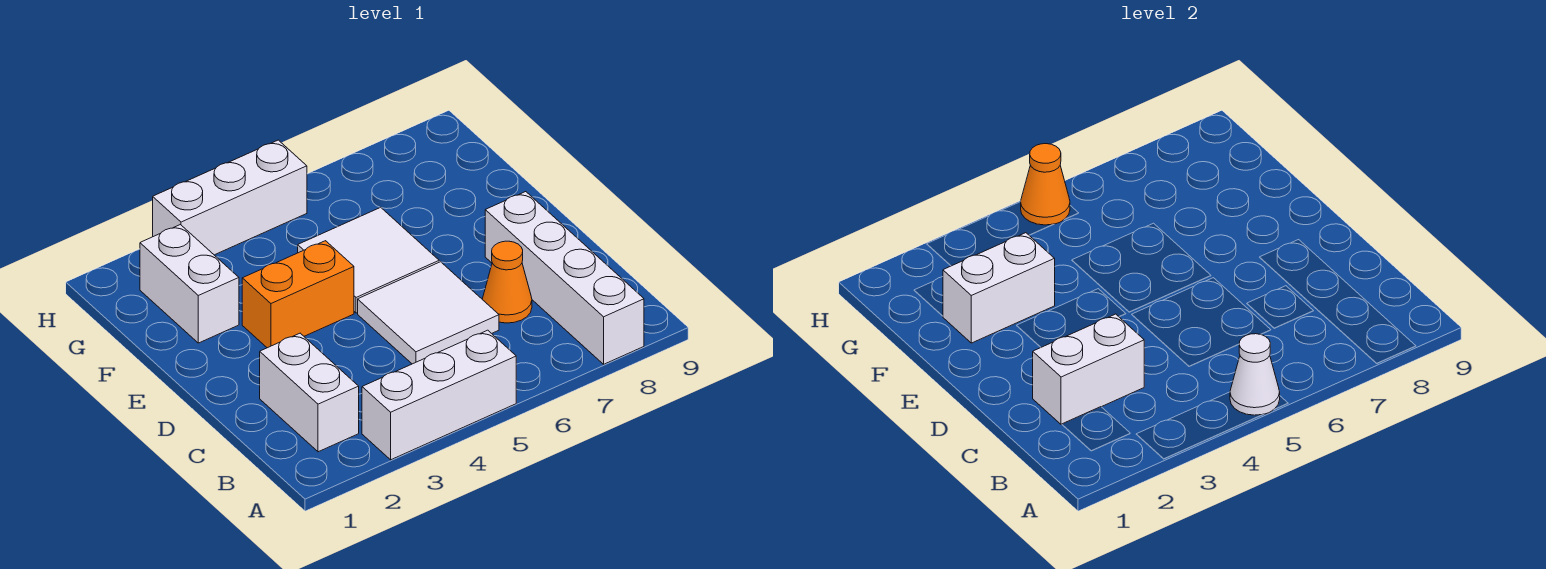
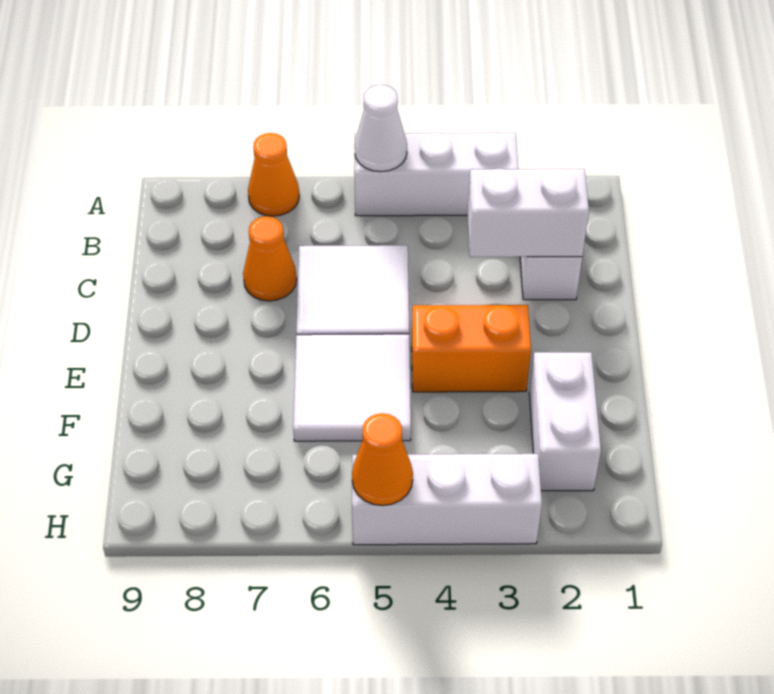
none -> orange 1x1 cone [248,133,299,216]
white 1x4 brick [485,192,644,364] -> none
white 1x2 brick [943,233,1055,343] -> none

